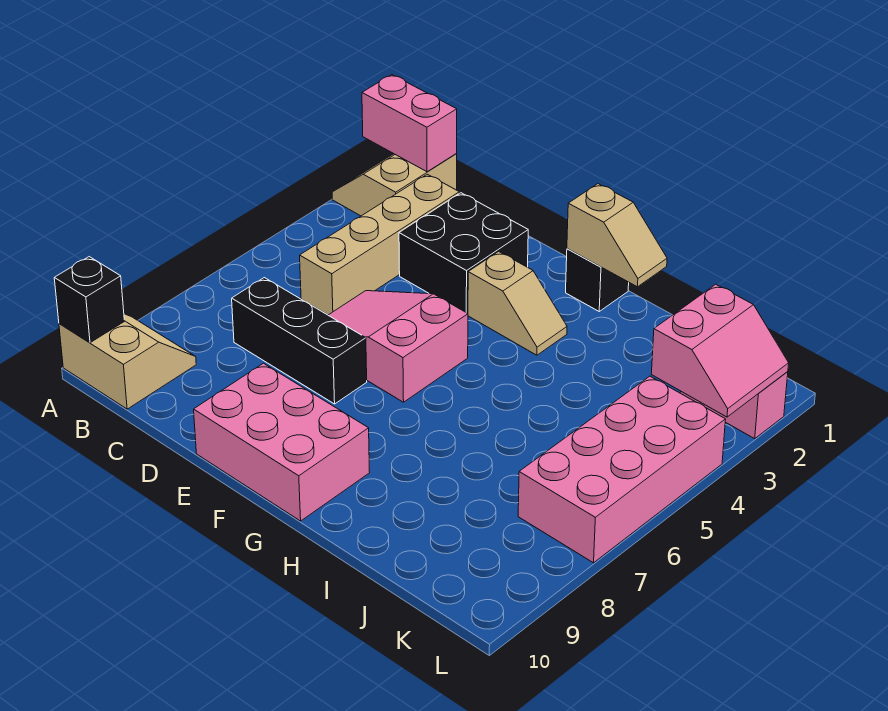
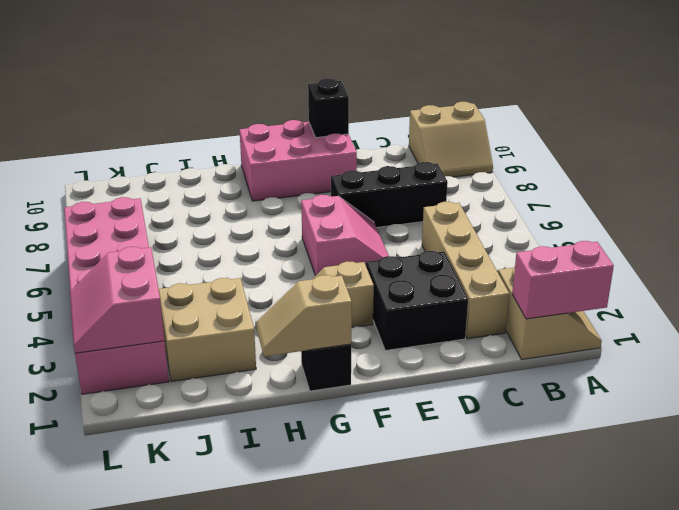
black 1x1 brick [54,257,124,343] -> black 1x1 brick moved to [308,78,349,138]
pink 2x3 slope [328,291,468,402] -> pink 2x2 slope [301,195,389,276]
none -> tan 2x2 brick [159,278,256,382]

